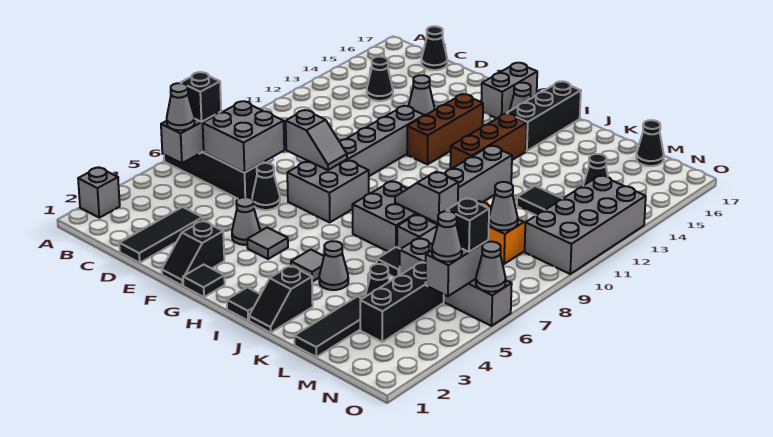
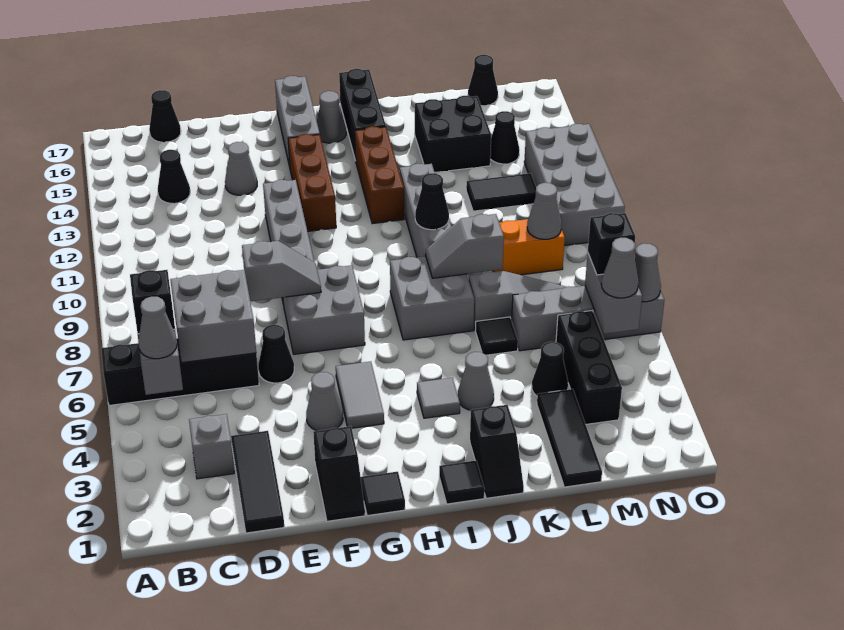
grey 1x1 brick [78,167,120,218] -> grey 1x1 brick moved to [189,414,234,479]
grey 1x1 tile [247,228,288,259] -> grey 1x2 tile [336,362,384,428]
grey 1x2 brick [481,63,537,118] -> grey 1x3 brick [275,76,320,167]
none -> black 1x1 cone [415,173,449,230]
none -> black 2x2 brick [415,96,491,172]

